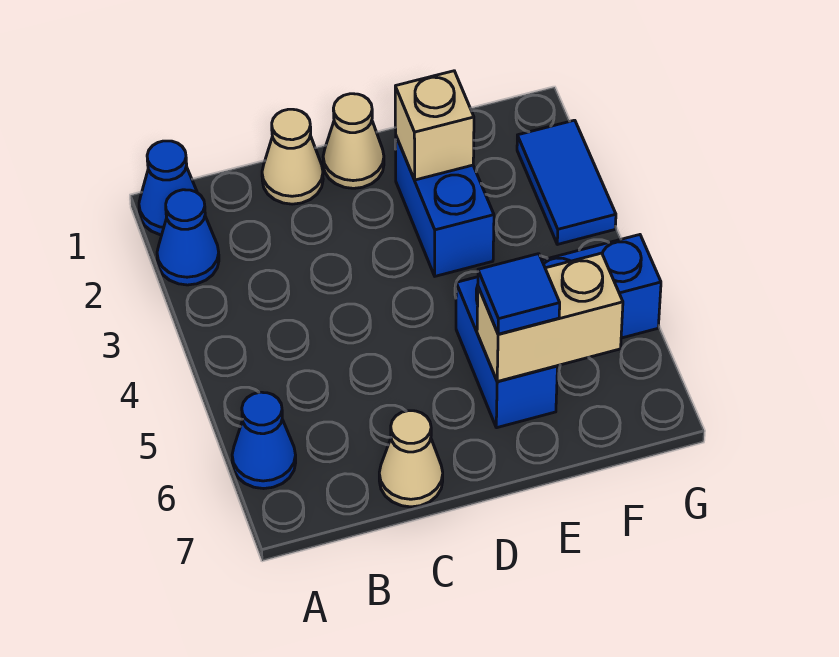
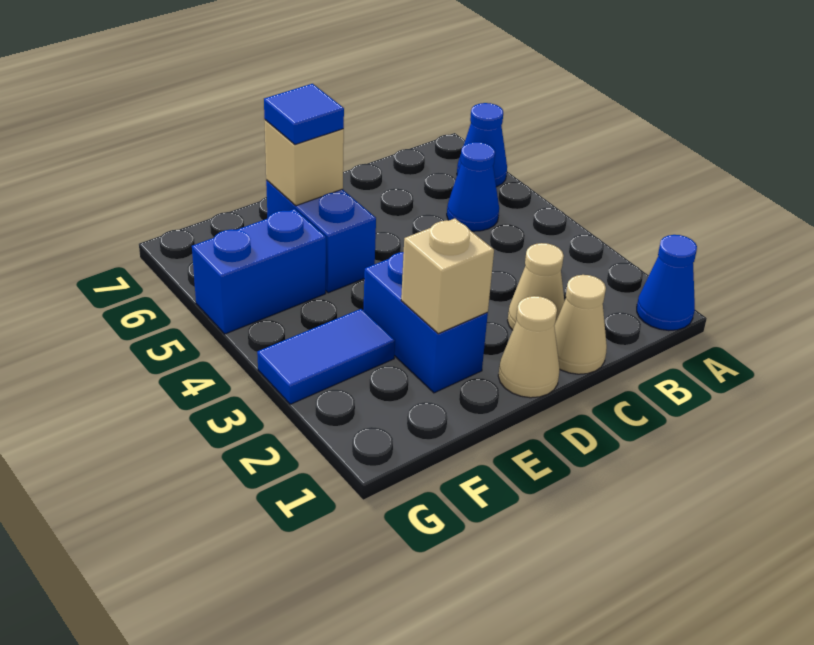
blue 1x1 cone [157,190,219,285] -> blue 1x1 cone moved to [447,142,499,231]
tan 1x1 cone [379,411,443,507] -> tan 1x1 cone moved to [508,243,564,330]
tan 1x2 brick [477,253,623,381] -> tan 1x1 brick [264,120,344,206]
blue 1x2 tile [517,120,616,244] -> blue 1x2 tile turned to [257,309,395,404]

